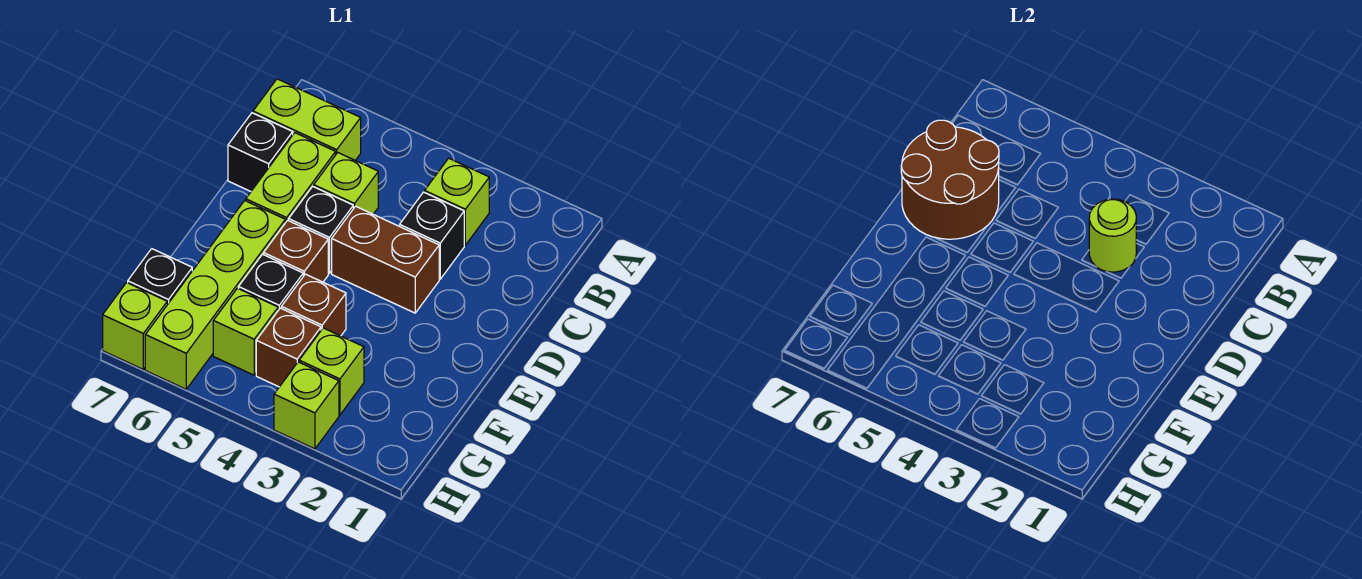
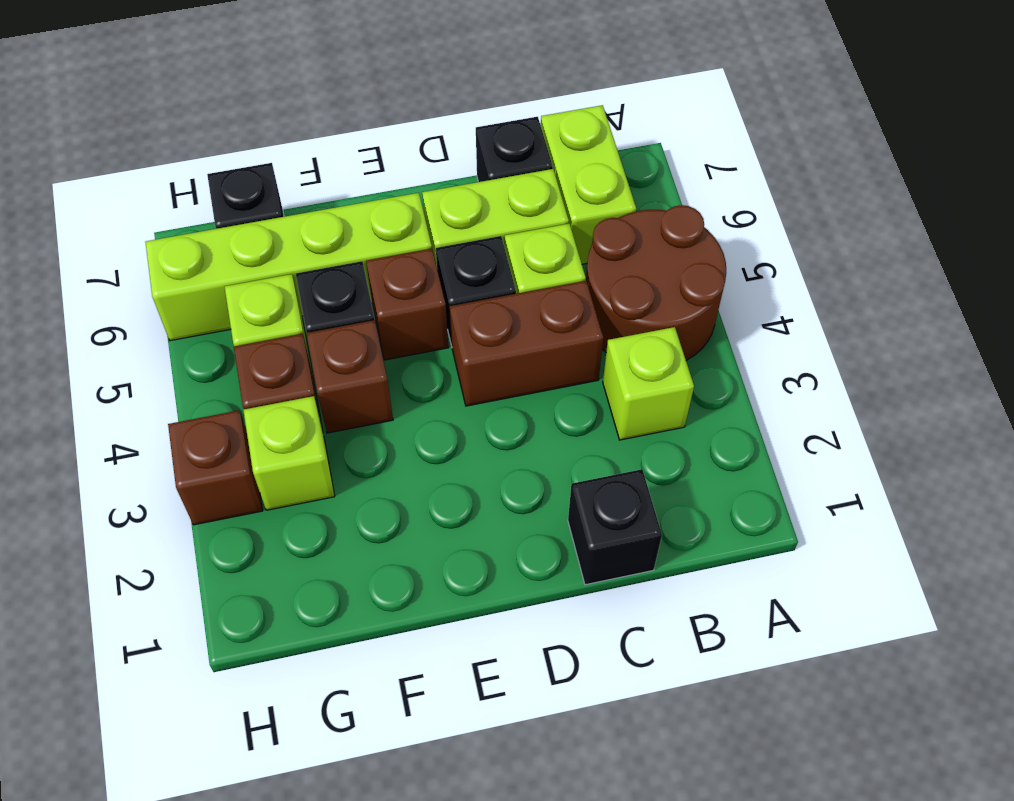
black 1x1 brick [400,192,464,279] -> black 1x1 brick moved to [568,469,662,585]
lime 1x1 round brick [1089,199,1136,272] -> none
brown 2x2 round brick [901,120,999,239] -> brown 2x2 round brick moved to [586,205,726,360]
brown 1x2 brick [332,206,439,313] -> brown 1x2 brick turned to [450,281,603,406]
lime 1x1 brick [274,362,339,449] -> brown 1x1 brick [168,410,263,525]
lime 1x1 brick [103,283,167,369] -> none

